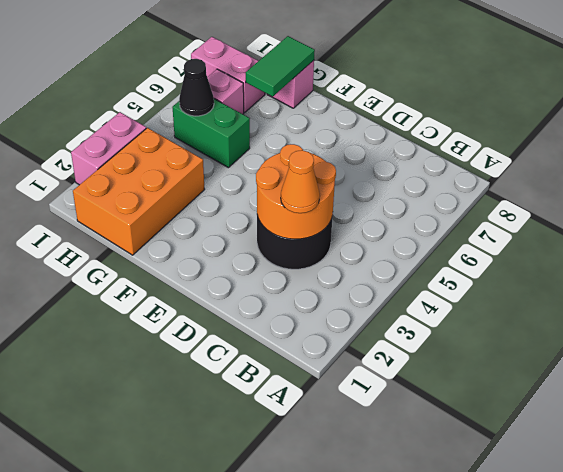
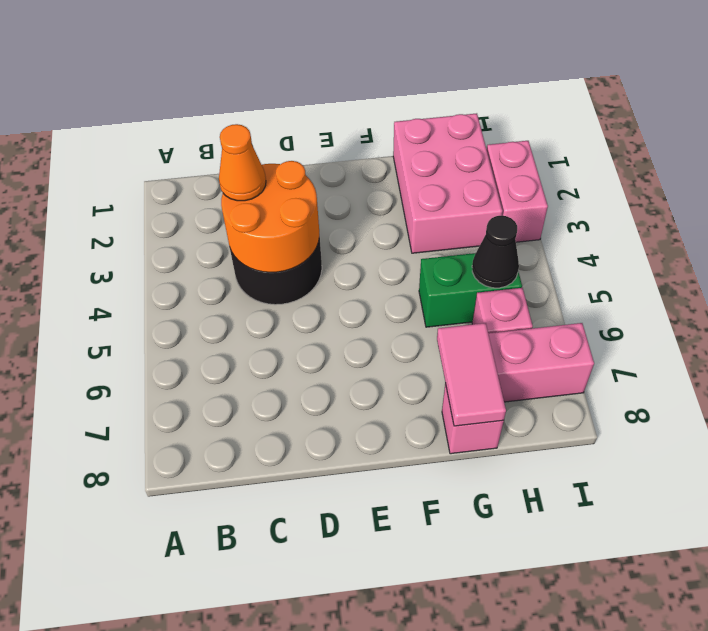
orange 2x3 brick [73,128,205,255] -> pink 2x3 brick [393,113,502,253]
green 1x2 tile [246,36,315,97] -> pink 1x2 tile [437,323,506,426]

